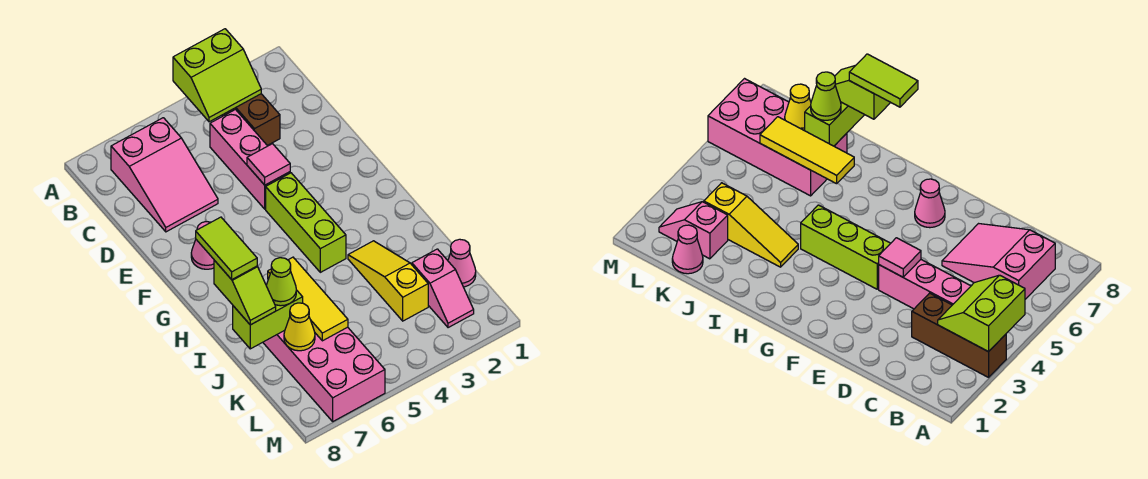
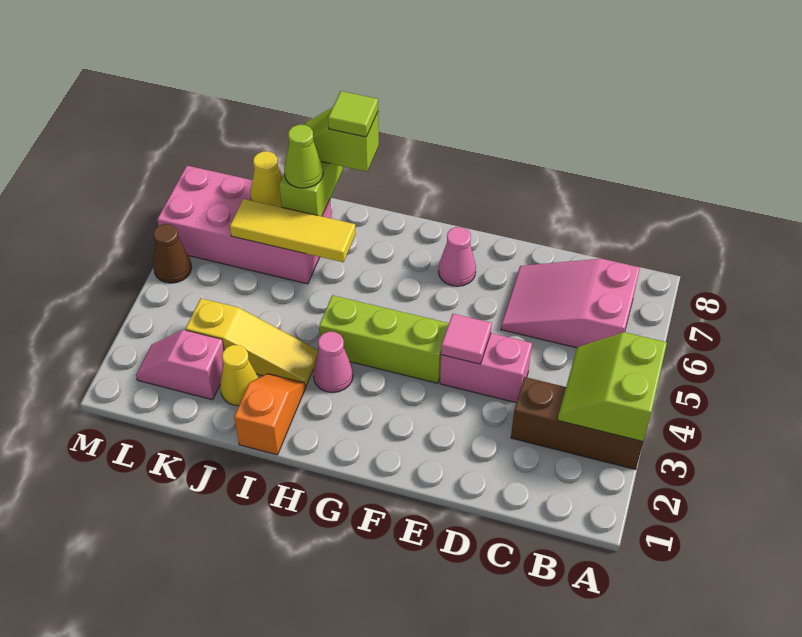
pink 1x3 brick [210,110,290,209] -> pink 1x2 brick [440,333,532,403]
lime 1x2 tile [196,217,257,279] -> lime 1x1 tile [328,91,378,137]
none -> orange 1x2 slope [234,374,305,455]
none -> yellow 1x1 cone [220,345,258,406]
pink 1x1 cone [448,239,476,287] -> pink 1x1 cone moved to [313,332,353,392]
none -> brown 1x1 cone [153,224,192,283]

